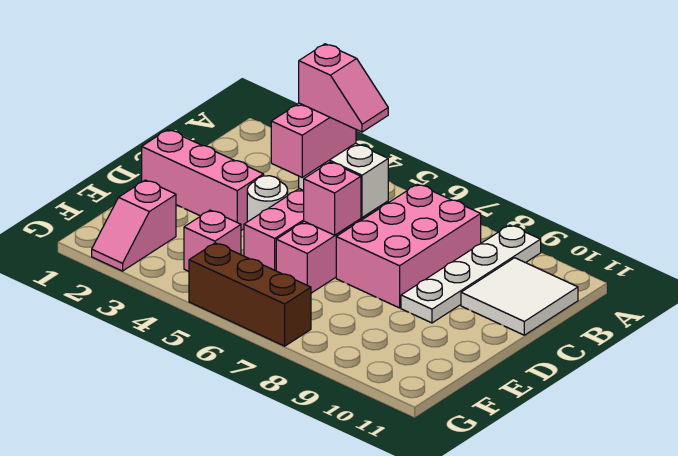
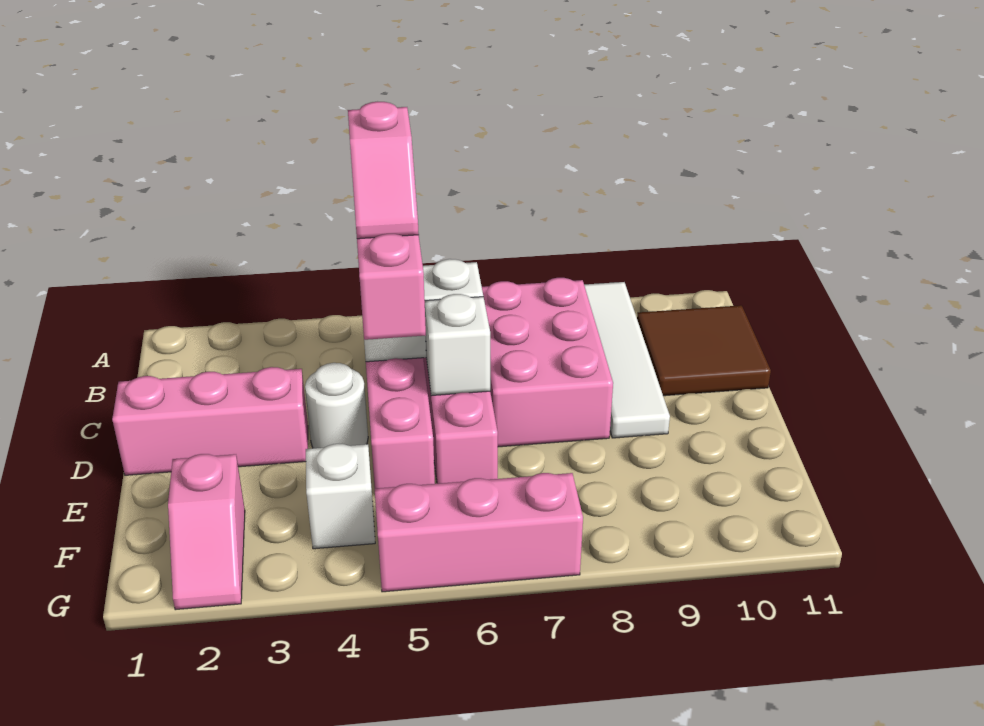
white 1x4 plate [401,225,541,323] -> white 1x4 tile [584,282,670,438]
white 2x2 tile [461,258,578,335] -> brown 2x2 tile [637,305,771,396]
pink 1x2 slope [299,44,388,132] -> pink 1x2 slope turned to [348,102,419,239]
pink 1x1 brick [304,162,361,235] -> white 1x1 brick [425,294,490,396]
pink 1x1 brick [184,210,241,271] -> white 1x1 brick [306,444,375,549]
brown 1x3 brick [189,243,311,346] -> pink 1x3 brick [375,473,583,592]

